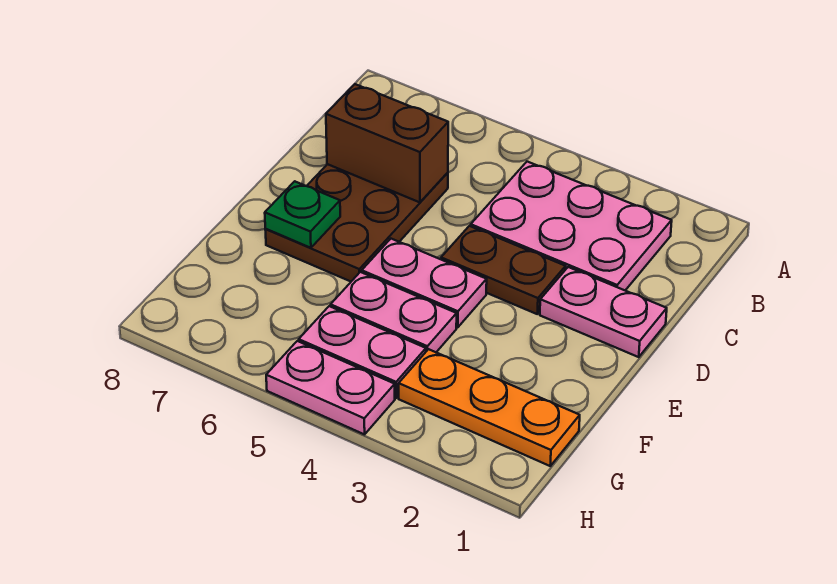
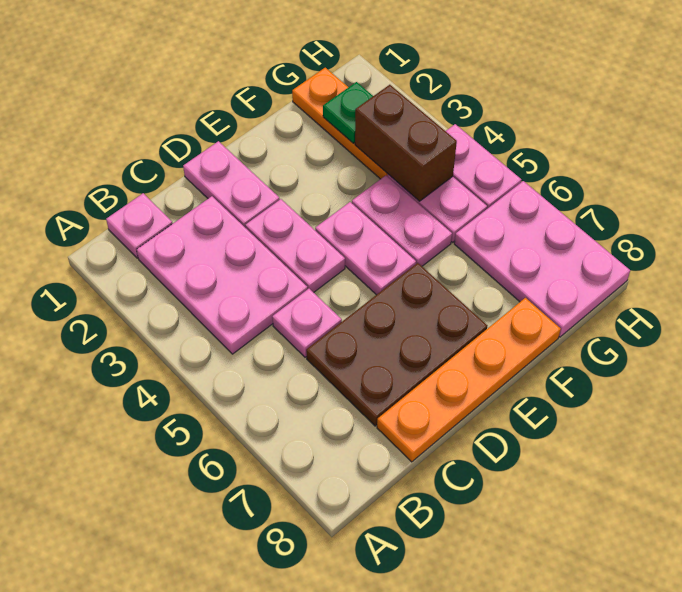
none -> pink 1x1 plate [106,193,173,258]
none -> pink 1x1 plate [272,289,342,357]
brown 1x2 brick [326,84,448,202] -> brown 1x2 brick moved to [355,85,457,201]
none -> orange 1x4 plate [377,298,561,462]
brown 1x2 plate [441,226,566,314] -> pink 1x2 plate [245,199,345,292]
green 1x1 plate [265,181,340,248] -> green 1x1 plate moved to [323,82,373,143]
none -> pink 2x3 plate [454,181,630,337]

